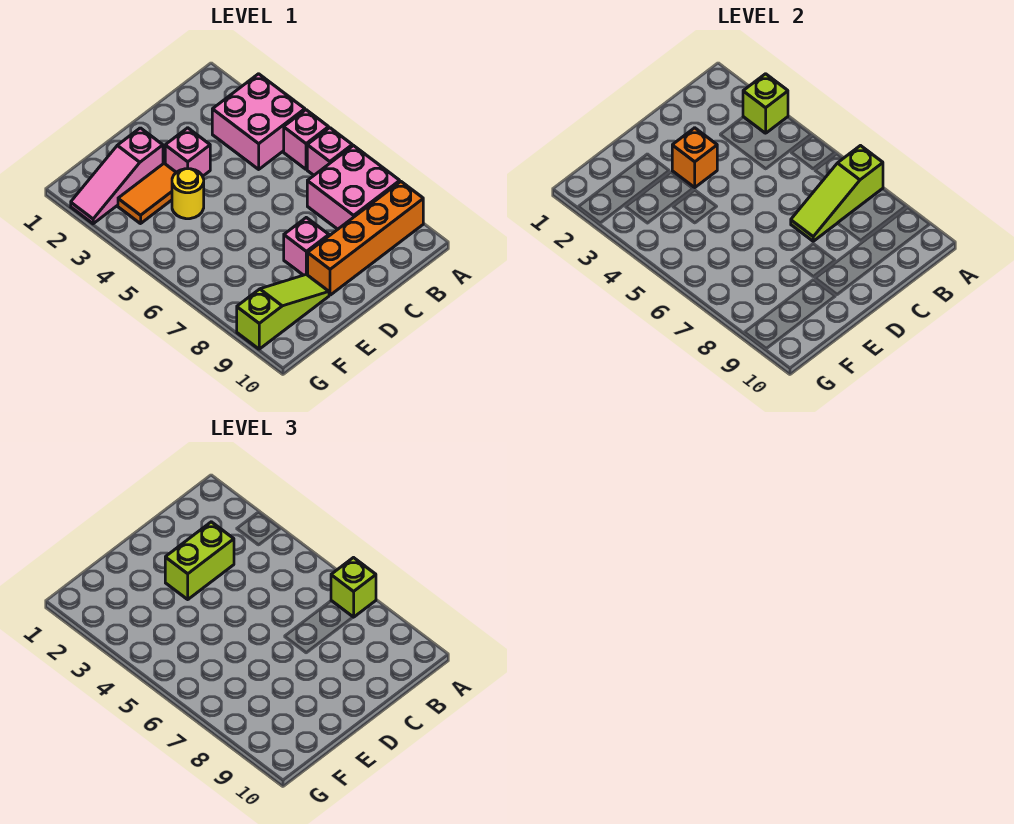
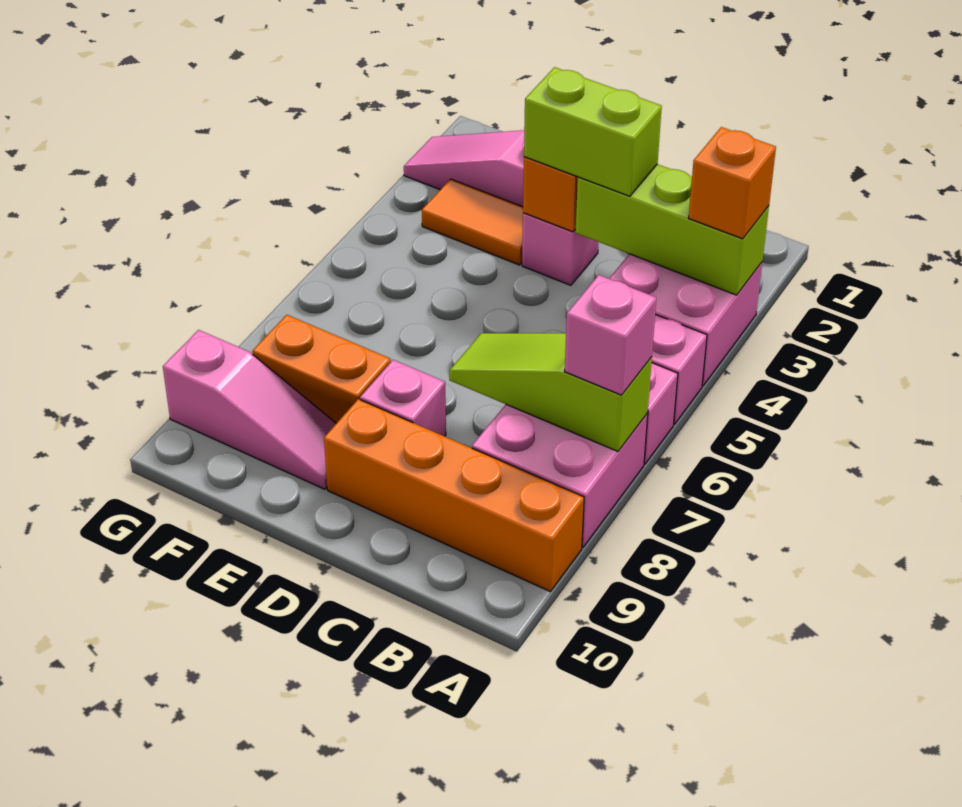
lime 1x1 brick [743,74,788,133] -> lime 1x3 brick [576,164,769,295]
none -> orange 1x1 brick [689,127,776,239]
lime 1x1 brick [331,558,376,617] -> pink 1x1 brick [565,275,656,395]
yellow 1x1 round brick [172,169,204,219] -> none
none -> orange 1x2 brick [253,315,391,423]
lime 1x3 slope [237,274,329,349] -> pink 1x3 slope [163,330,336,489]

